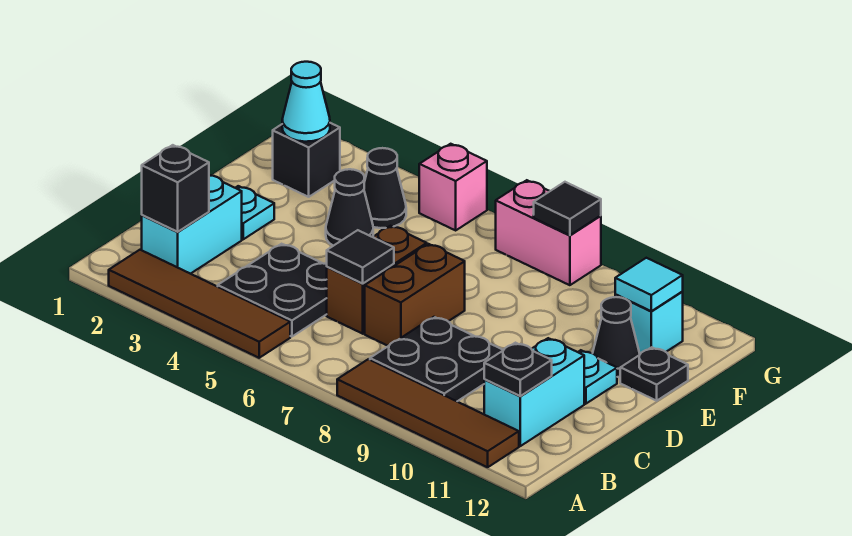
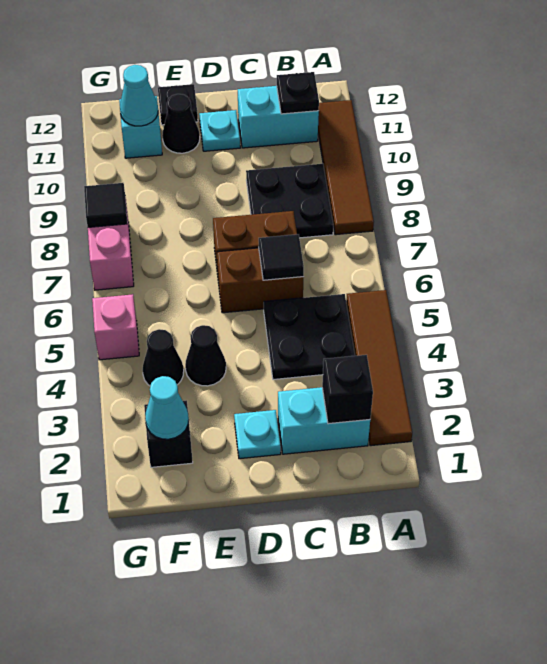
cyan 1x1 tile [615,258,683,311] -> cyan 1x1 cone [120,65,158,126]

